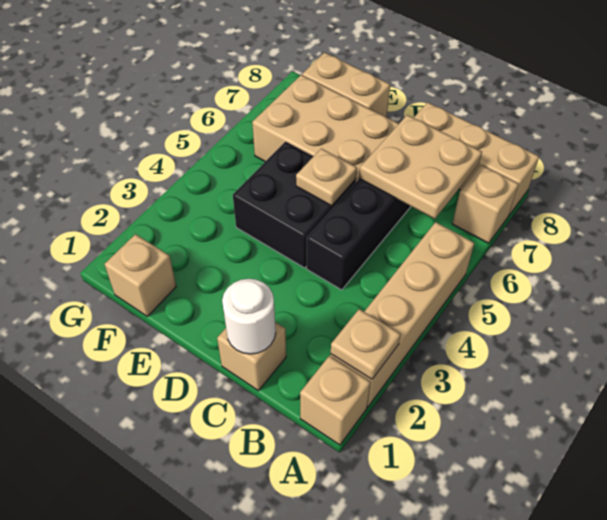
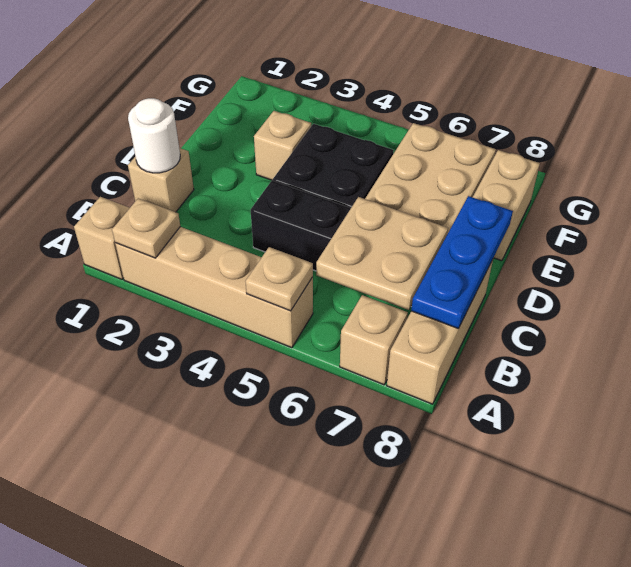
none -> blue 1x3 plate [411,196,513,329]
tan 1x1 plate [296,149,357,206] -> tan 1x1 plate moved to [245,247,313,311]
tan 1x1 brick [105,234,176,316] -> tan 1x1 brick moved to [254,111,311,181]

